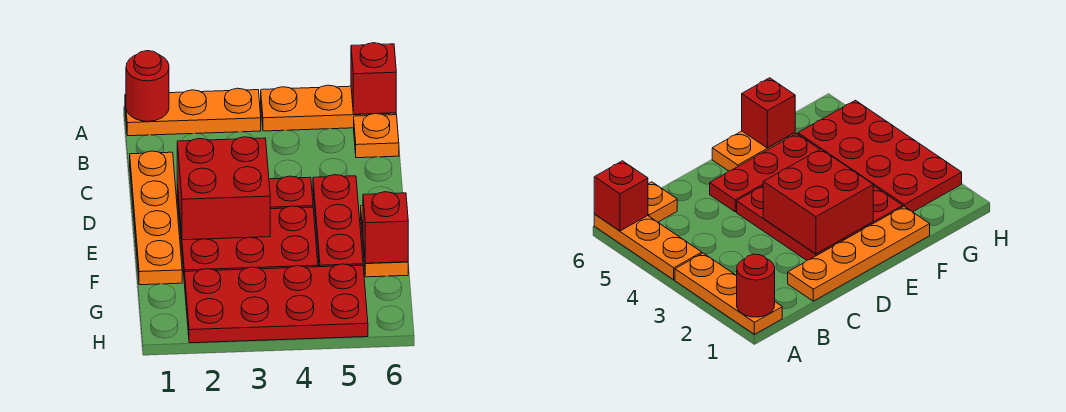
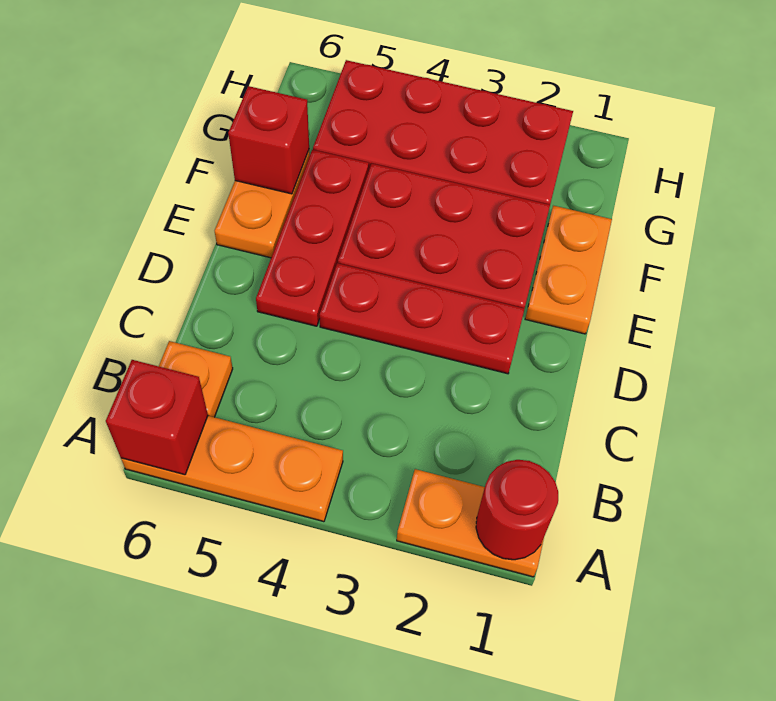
orange 1x3 plate [125,88,261,136] -> orange 1x2 plate [397,469,544,577]
orange 1x4 plate [130,151,182,285] -> orange 1x2 plate [525,206,612,334]
red 2x2 brick [177,137,270,240] -> none

